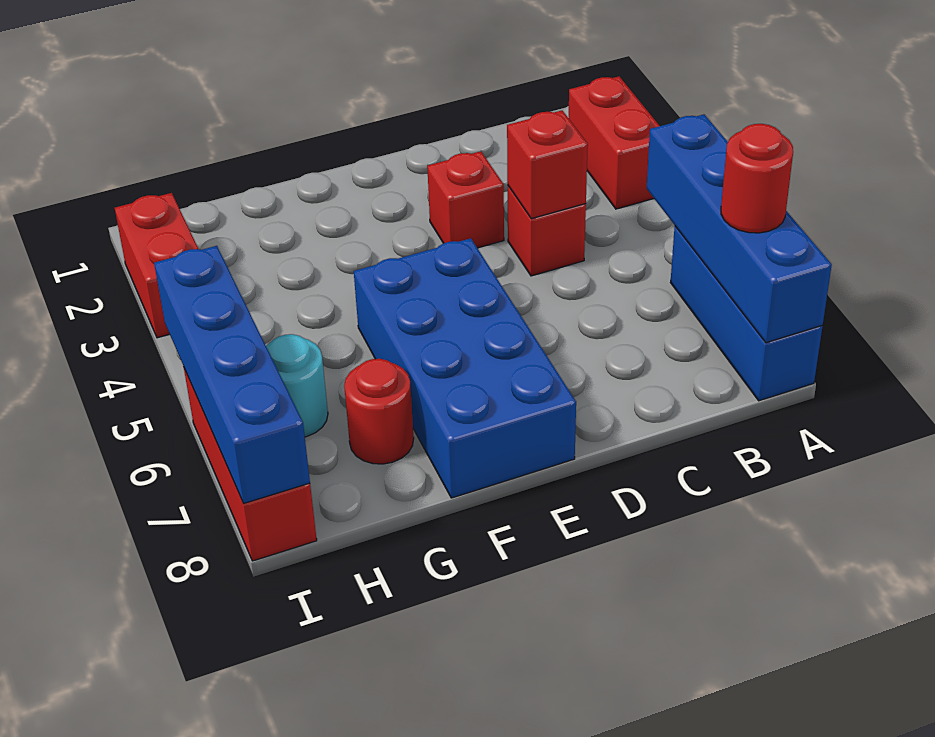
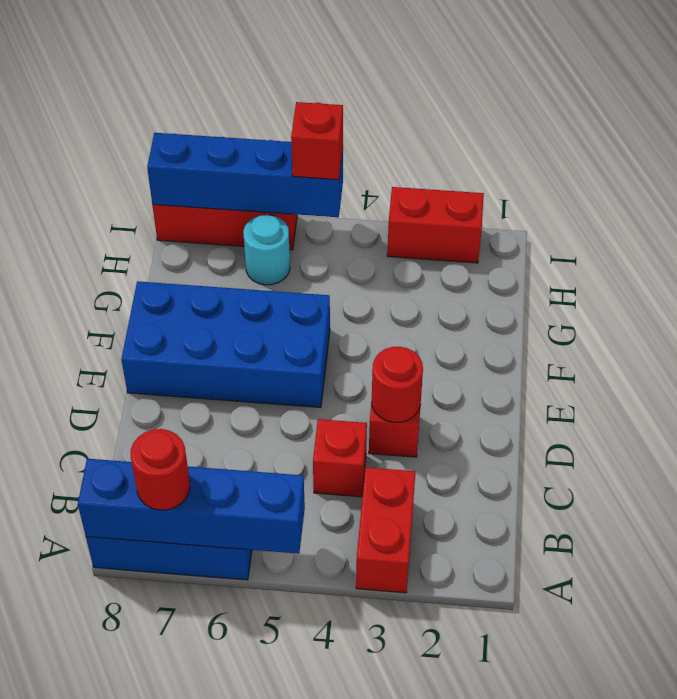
red 1x2 brick [569,76,659,209] -> red 1x2 brick turned to [356,467,415,593]
red 1x1 brick [507,110,588,219] -> red 1x1 brick moved to [291,102,343,180]
red 1x1 round brick [344,359,414,464] -> red 1x1 round brick moved to [372,347,423,422]

